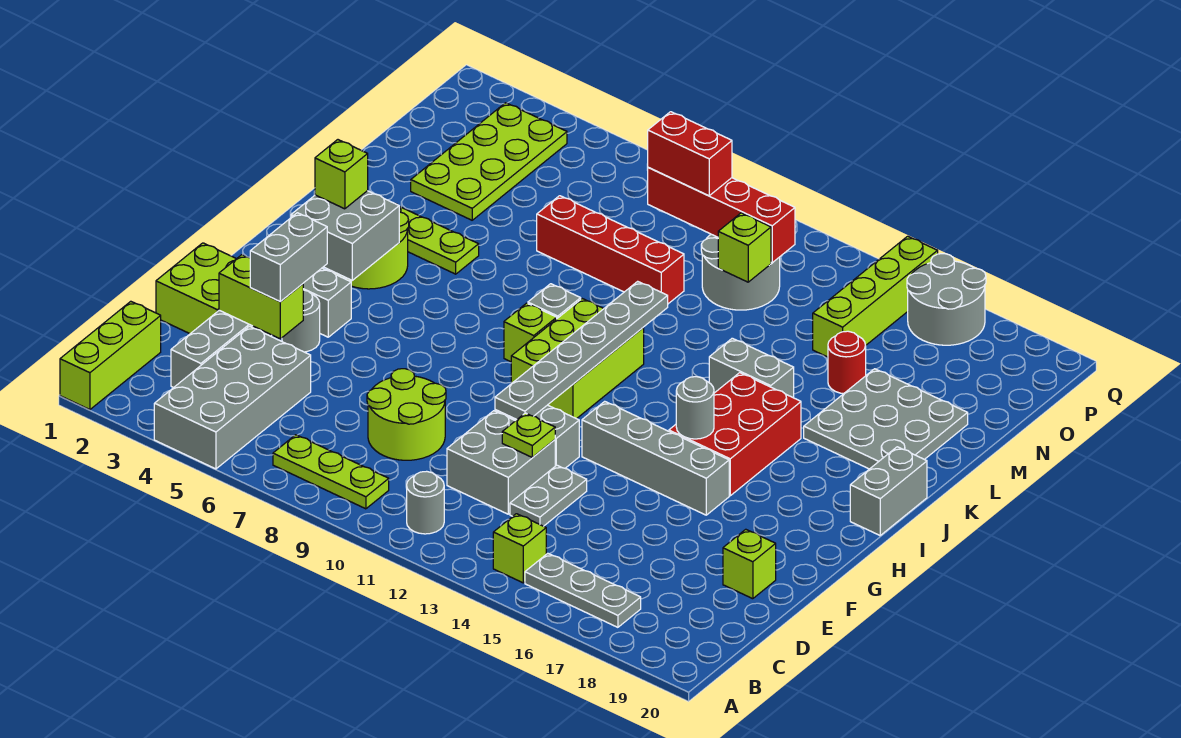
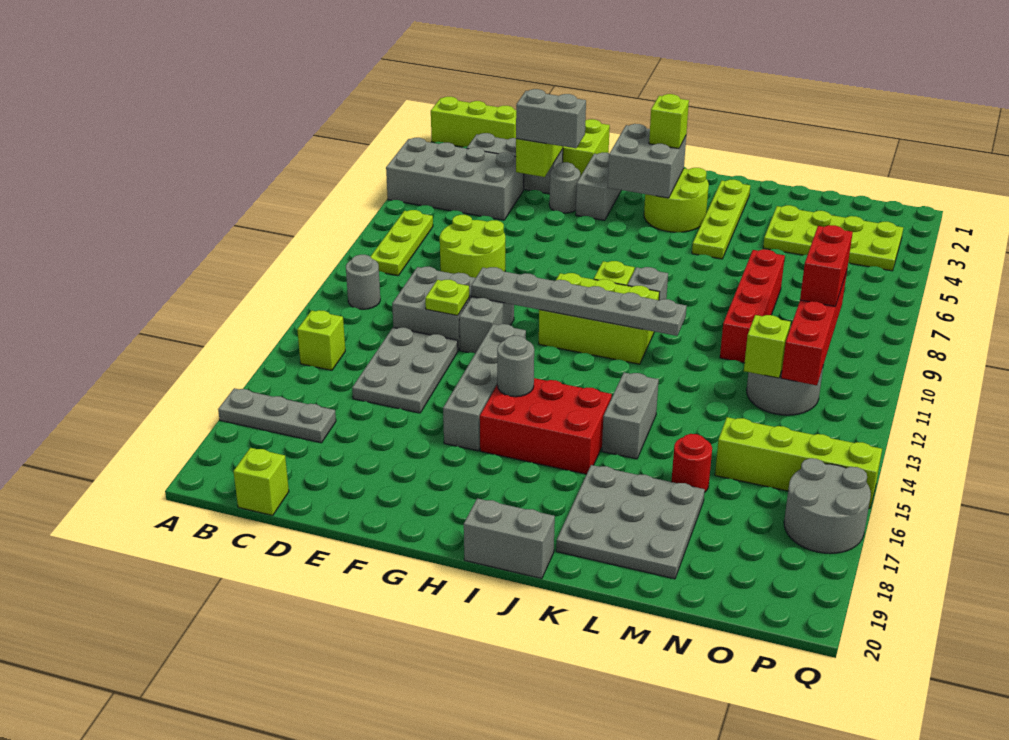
grey 1x3 plate [525,553,641,627] -> grey 1x3 plate turned to [218,388,336,443]
grey 1x2 plate [510,465,587,526] -> grey 2x3 plate [352,328,458,413]
lime 1x1 brick [723,529,776,599] -> lime 1x1 brick moved to [233,448,289,515]

